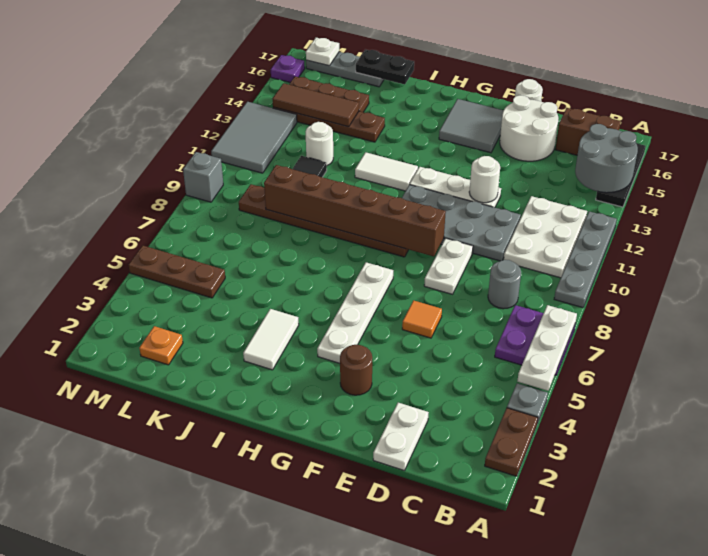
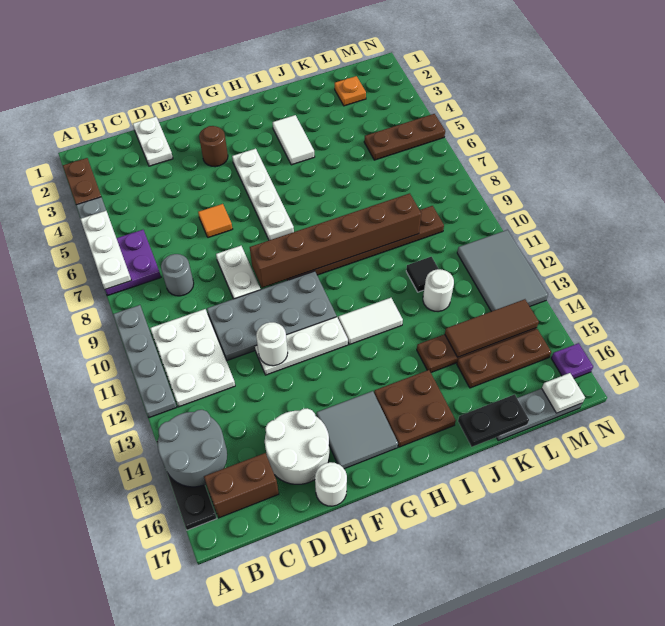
none -> brown 2x2 plate [374,370,456,447]
grey 1x1 brick [183,152,223,202] -> none

